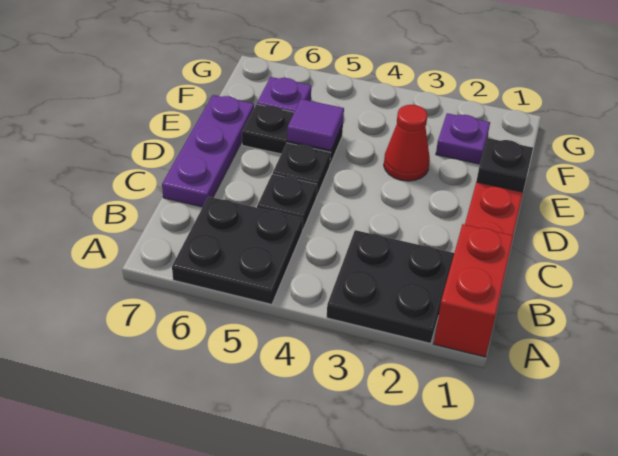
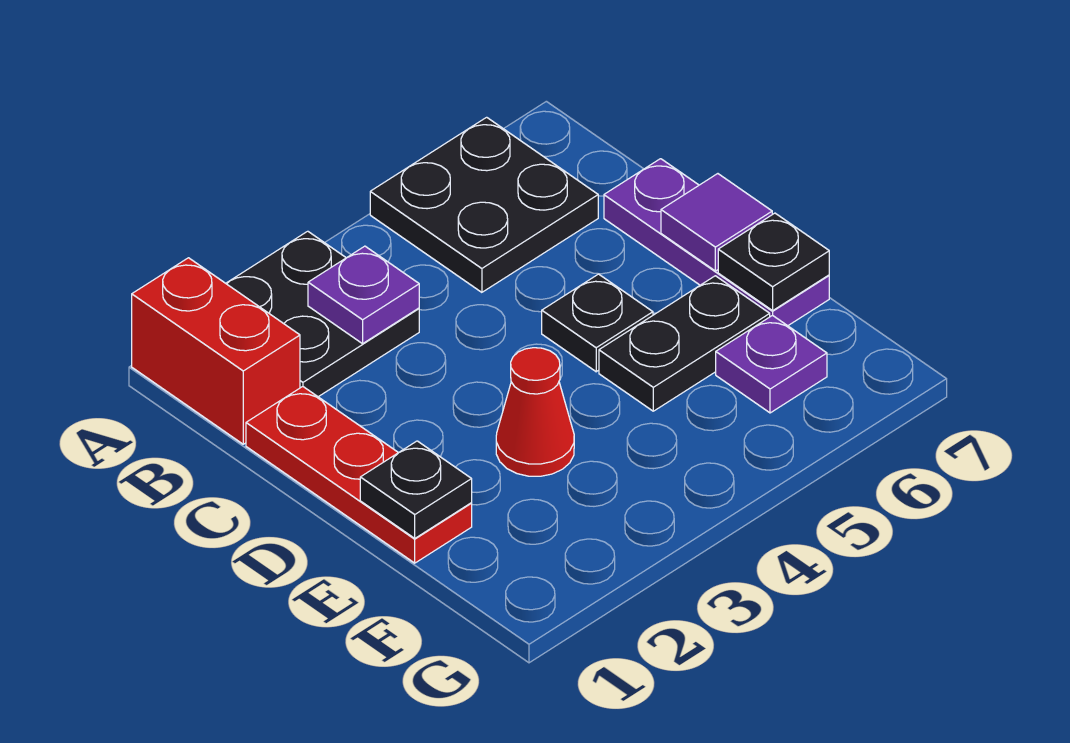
black 1x1 plate [257,174,317,230] -> black 1x1 plate moved to [718,213,829,311]
purple 1x1 tile [287,99,344,150] -> purple 1x1 tile moved to [661,174,772,271]
purple 1x1 plate [436,113,490,164] -> purple 1x1 plate moved to [308,246,419,344]

